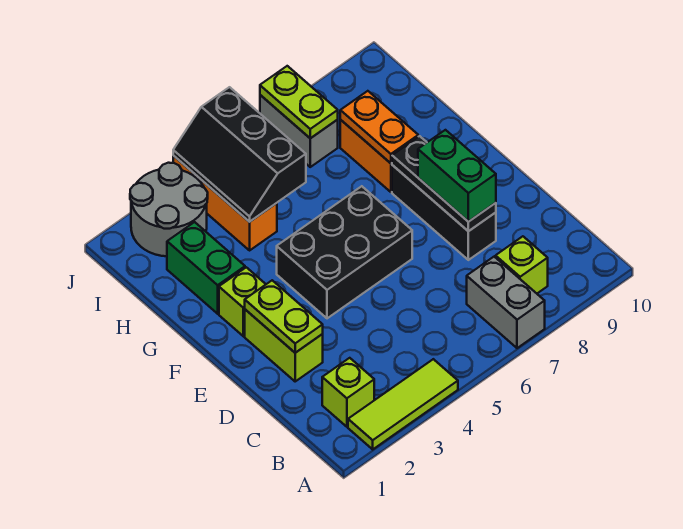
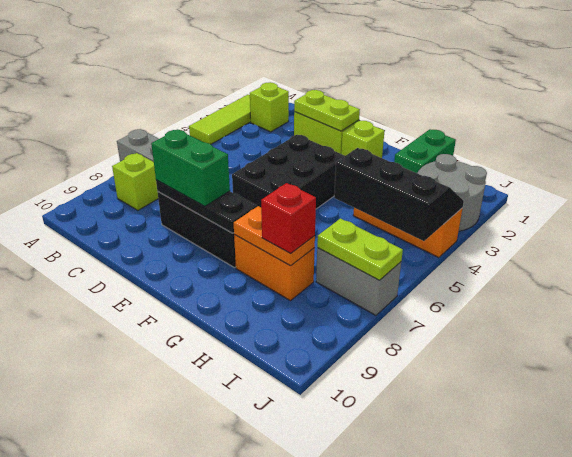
green 1x2 brick [167,222,245,314] -> green 1x2 brick turned to [394,129,456,173]
none -> red 1x1 brick [261,183,316,253]

